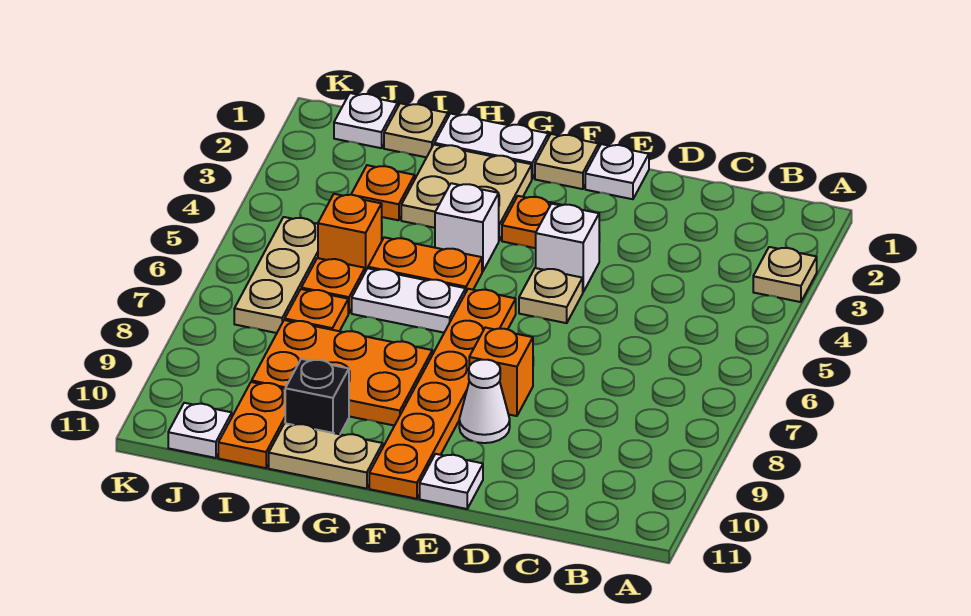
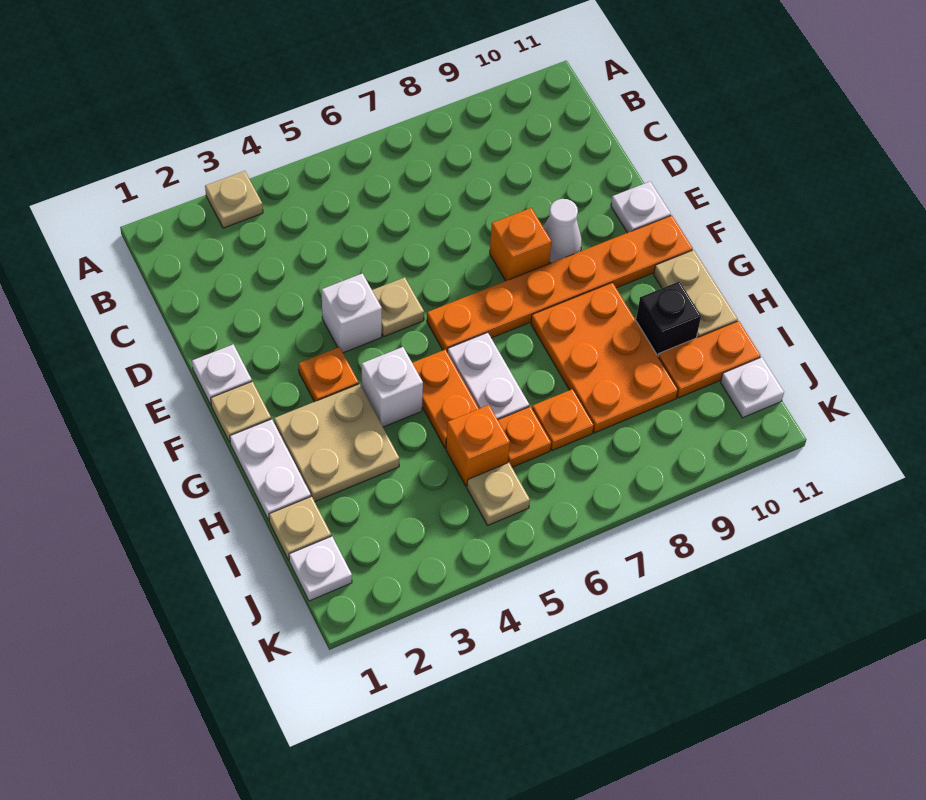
orange 1x1 plate [351,165,415,220] -> none
tan 1x3 plate [234,217,318,333] -> tan 1x1 plate [467,463,530,526]

